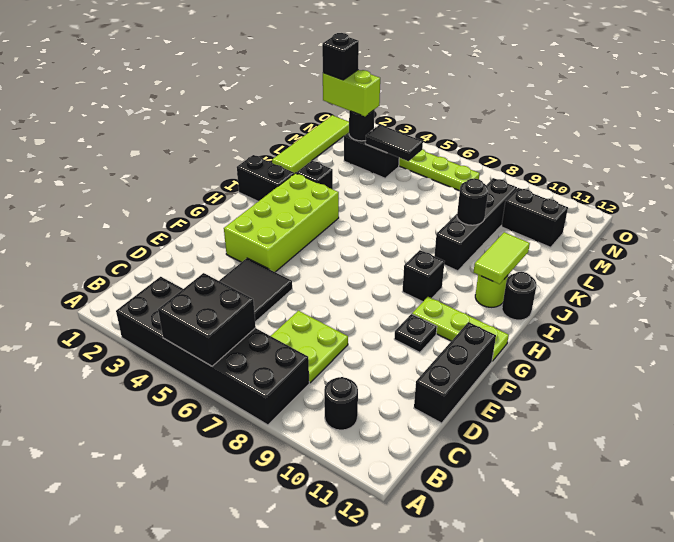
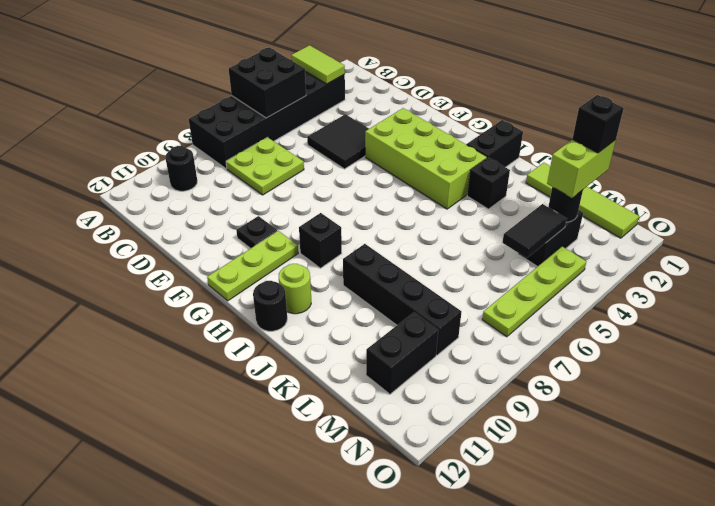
black 1x3 brick [414,322,496,423] -> none
lime 1x2 tile [474,232,530,284] -> lime 1x2 tile moved to [291,45,345,84]
black 1x1 round brick [457,178,488,225] -> none

